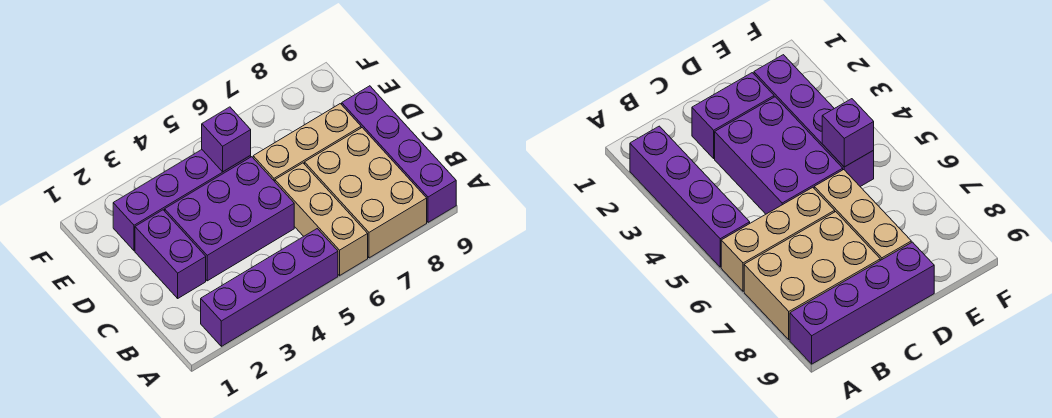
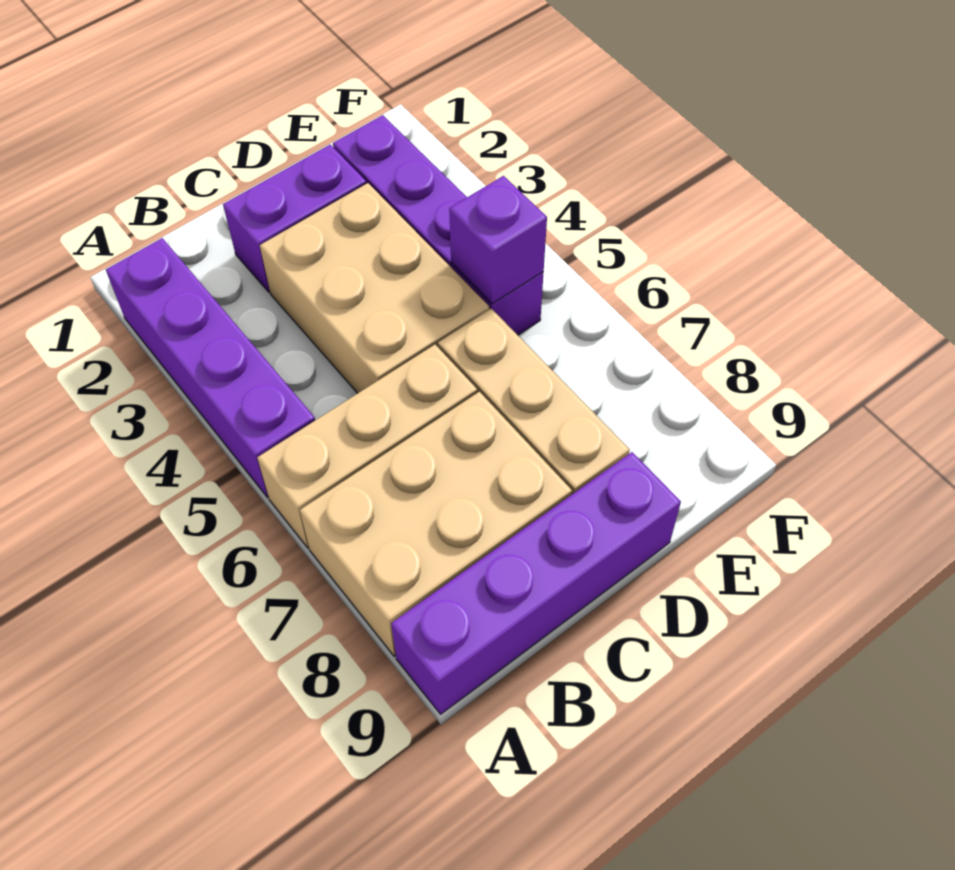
purple 2x3 brick [165,157,294,281] -> tan 2x3 brick [260,183,489,393]

